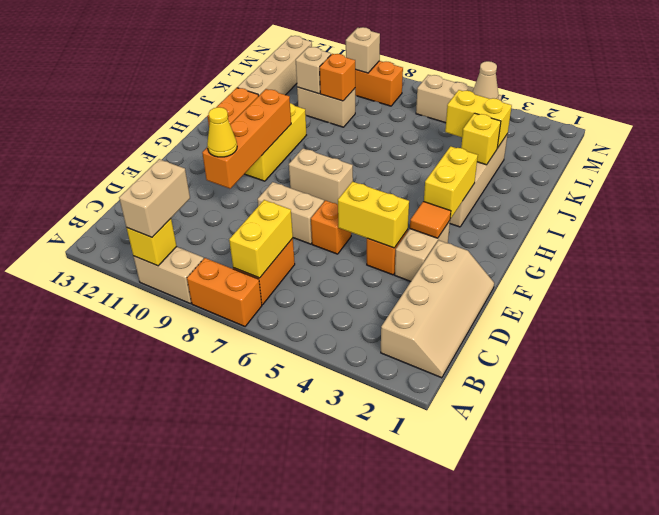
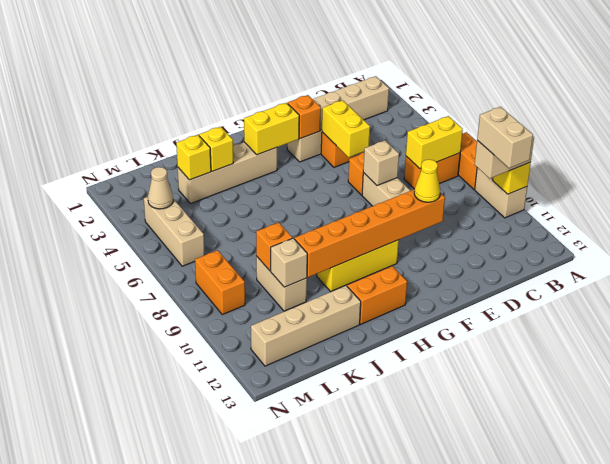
orange 1x4 brick [202,89,291,189] -> orange 1x6 brick [294,189,445,277]
orange 1x1 tile [410,201,451,238] -> orange 1x1 brick [288,95,321,139]
tan 1x2 brick [289,149,353,205] -> tan 1x2 brick moved to [477,107,533,168]
yellow 1x2 brick [445,90,512,148] -> yellow 1x1 brick [176,135,211,180]
tan 1x1 brick [346,27,380,73] -> tan 1x1 brick moved to [363,141,399,186]

